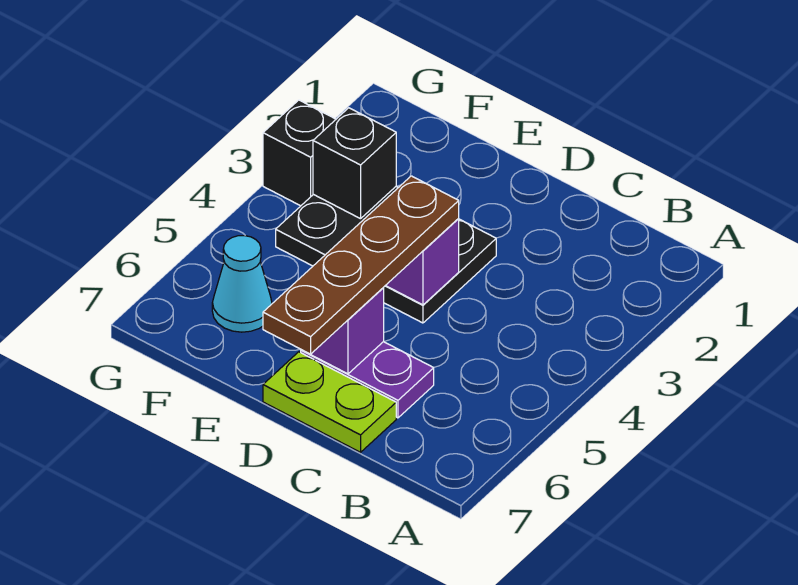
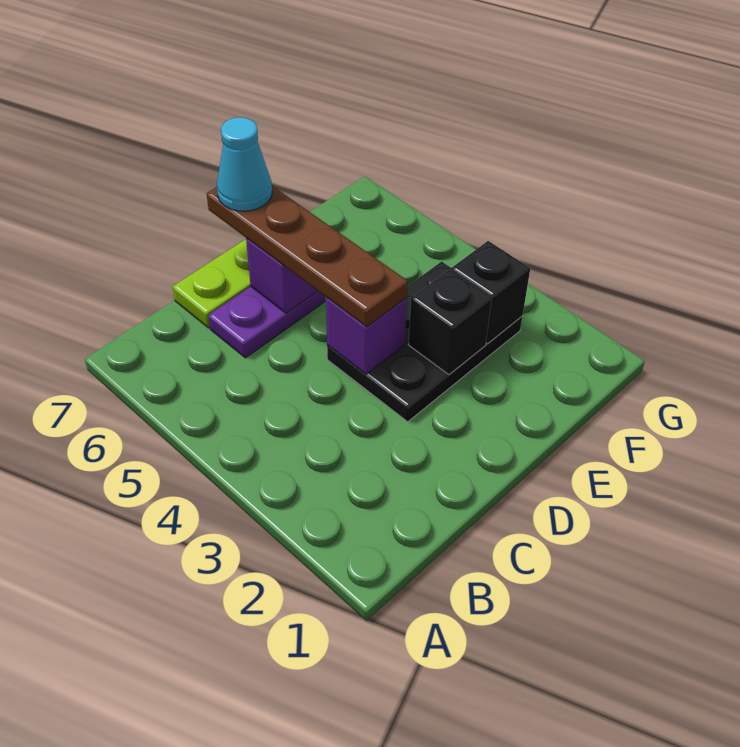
cyan 1x1 cone [212,236,272,332] -> cyan 1x1 cone moved to [217,117,272,211]
black 1x1 brick [263,100,336,206] -> black 1x1 brick moved to [408,269,492,375]

